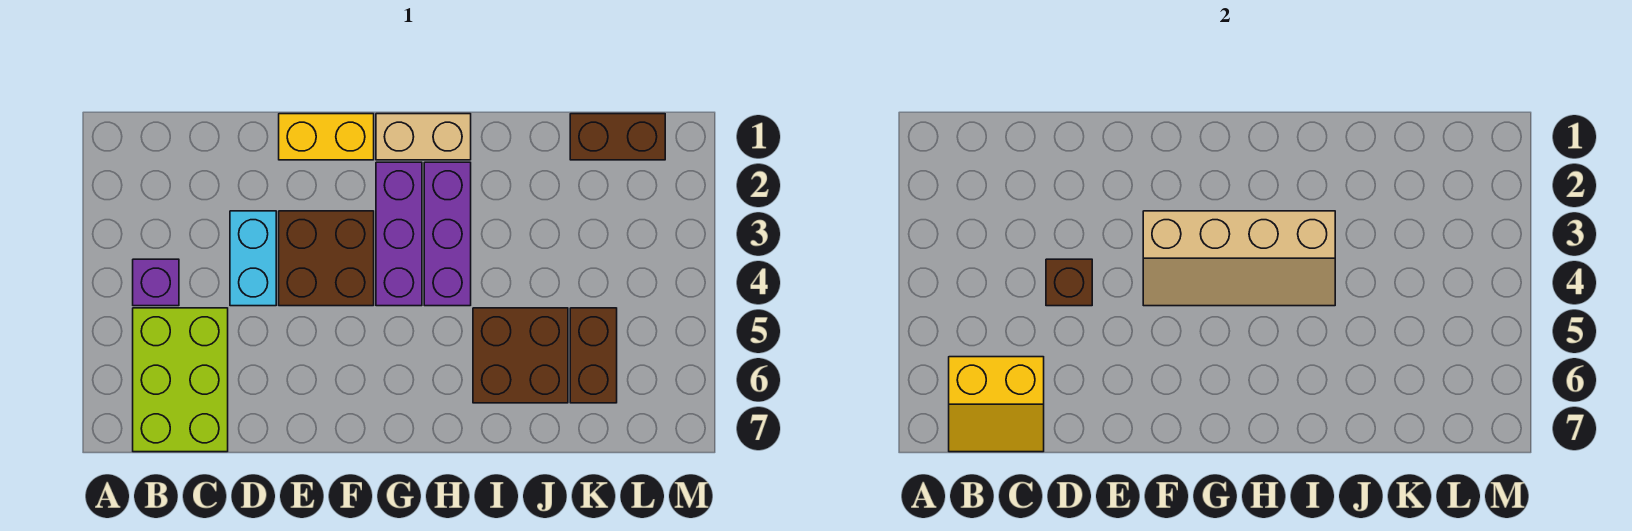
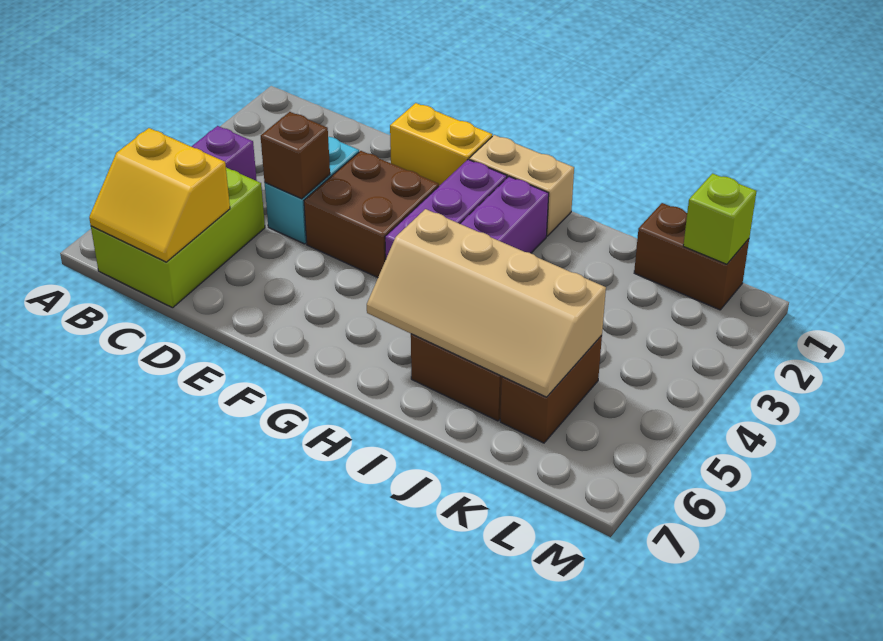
tan 2x4 slope [1143,211,1335,306] -> tan 2x4 slope moved to [367,209,606,397]
none -> lime 1x1 brick [683,173,757,264]

